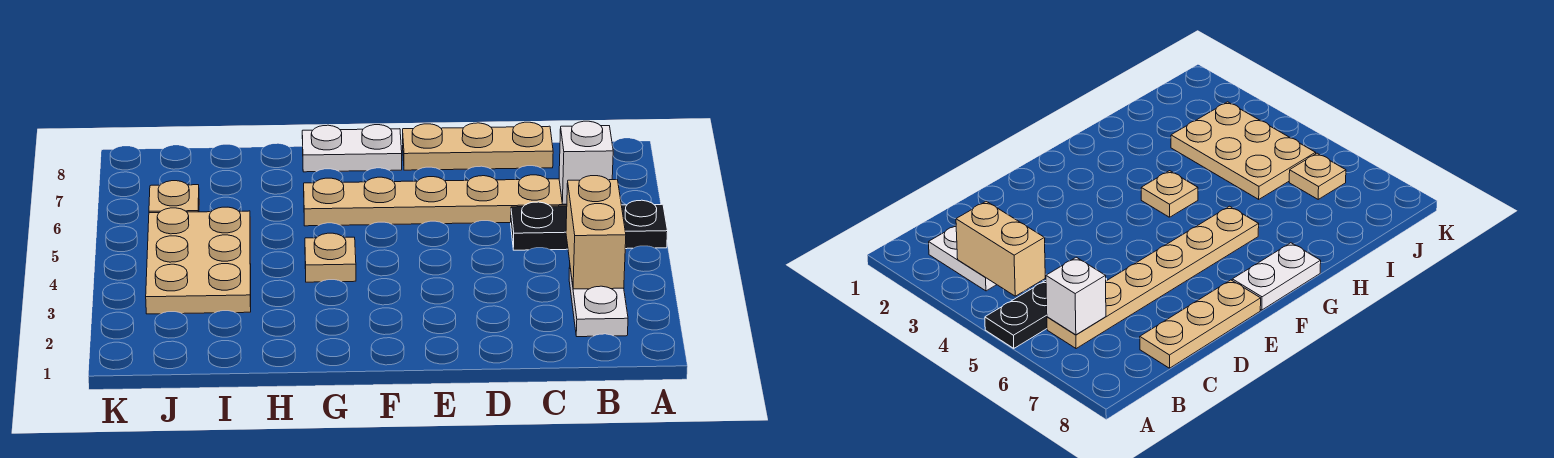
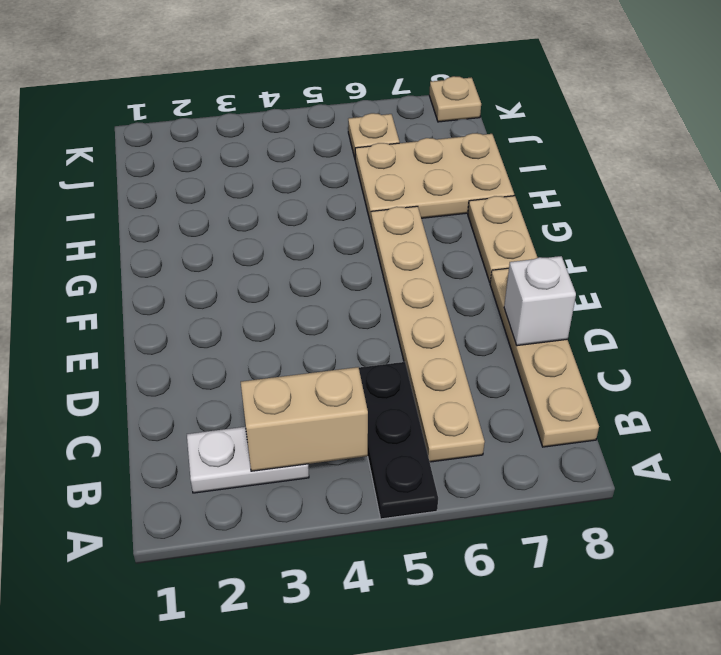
white 1x1 brick [559,121,613,204] -> white 1x1 brick moved to [504,256,576,346]
tan 1x3 plate [403,122,553,170] -> tan 1x4 plate [490,268,599,447]
white 1x2 plate [302,125,402,172] -> tan 1x2 plate [468,196,538,282]
tan 1x1 plate [305,233,356,282] -> tan 1x1 plate moved to [429,76,481,122]
tan 2x3 plate [146,207,251,314] -> tan 2x3 plate moved to [355,133,514,224]

